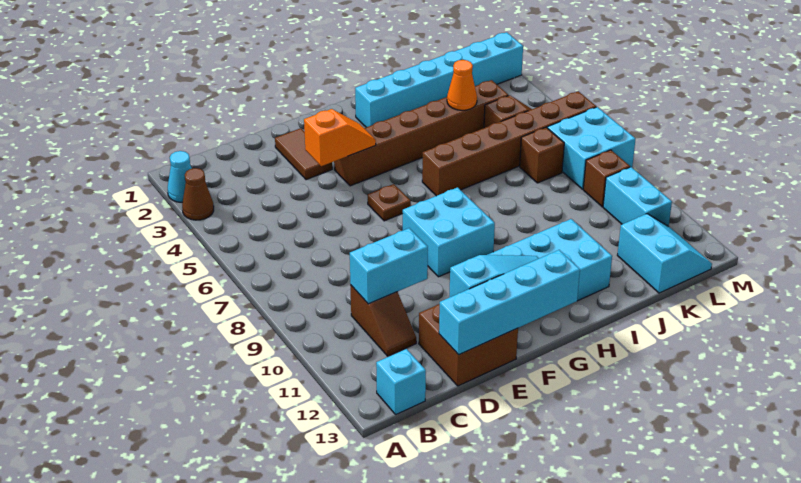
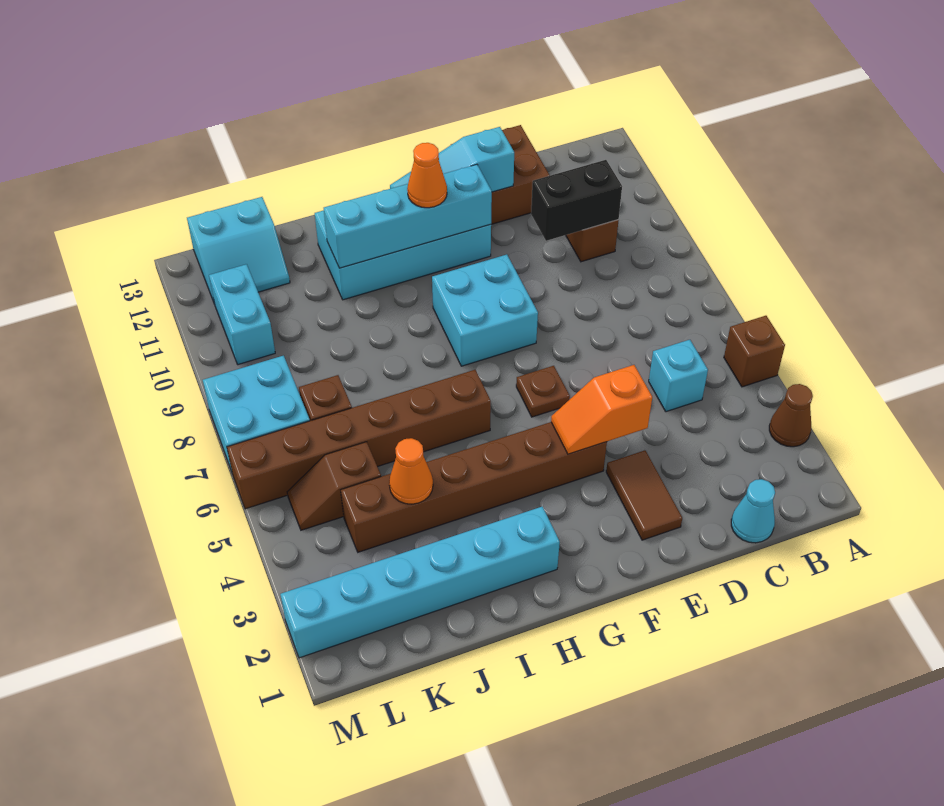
cyan 1x1 cone [168,151,192,202] -> cyan 1x1 cone moved to [731,479,775,543]
cyan 1x1 brick [376,349,426,414] -> cyan 1x1 brick moved to [649,340,708,412]
cyan 1x2 brick [350,228,428,304] -> black 1x2 brick [531,160,622,241]
cyan 1x4 brick [439,250,580,355] -> cyan 1x4 brick moved to [324,164,492,268]
none -> orange 1x1 cone [407,143,447,208]
cyan 2x2 slope [617,214,712,293] -> cyan 2x2 slope turned to [187,197,290,304]
brown 1x1 brick [583,150,630,207] -> brown 1x1 brick moved to [724,316,785,387]

